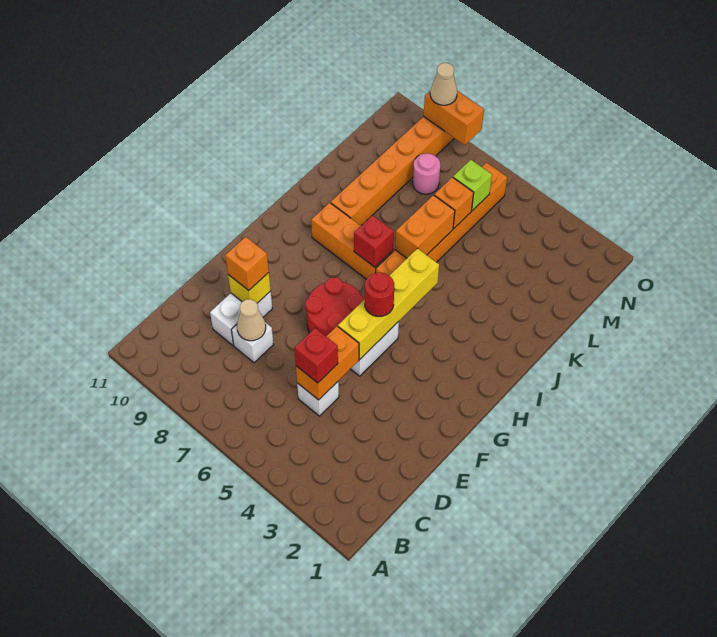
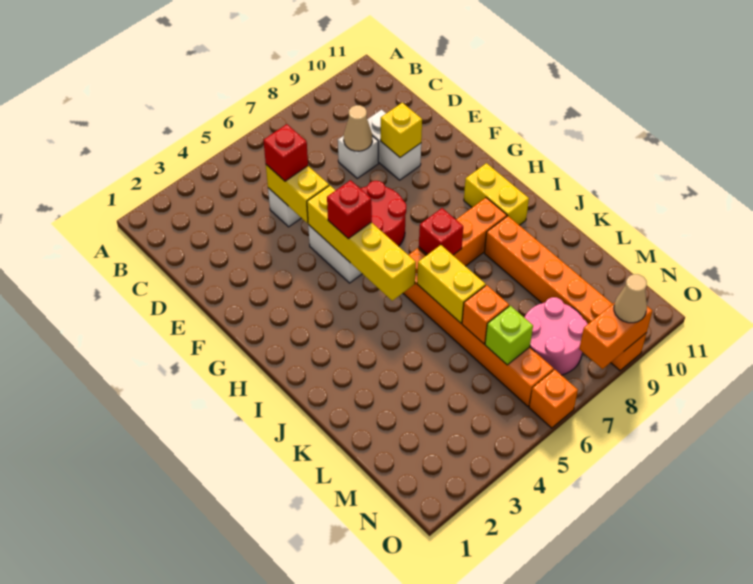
orange 1x2 brick [296,326,359,400] -> yellow 1x2 brick [266,165,329,223]
orange 1x1 brick [225,237,269,290] -> orange 1x1 brick moved to [529,370,578,428]
red 1x1 round brick [365,273,394,316] -> red 1x1 brick [327,180,372,239]
none -> yellow 1x2 brick [464,163,529,225]
orange 1x2 brick [395,195,455,258] -> yellow 1x2 brick [417,245,486,323]
pink 1x1 round brick [413,153,440,194] -> pink 2x2 round brick [524,297,588,375]

